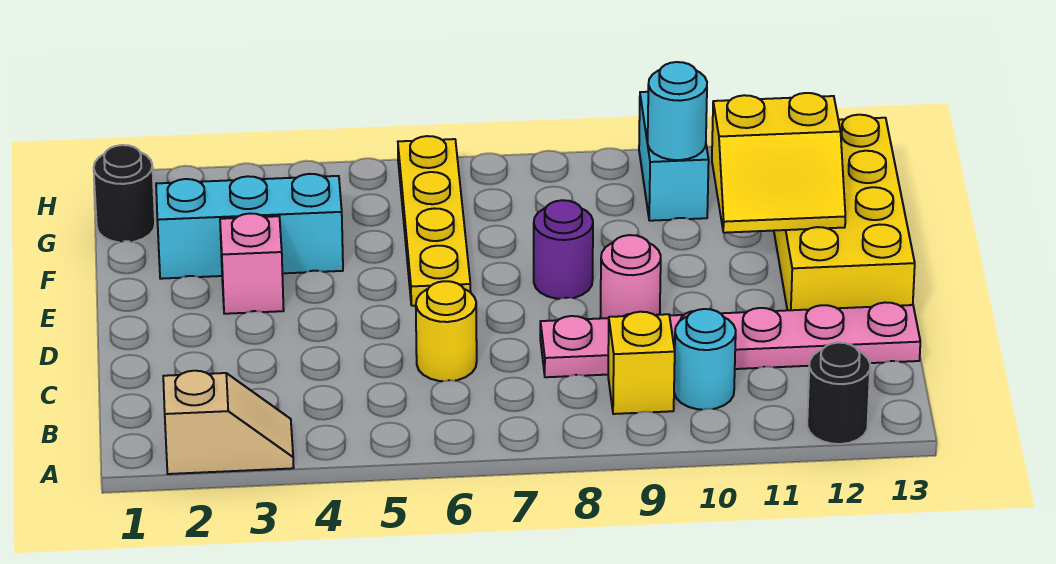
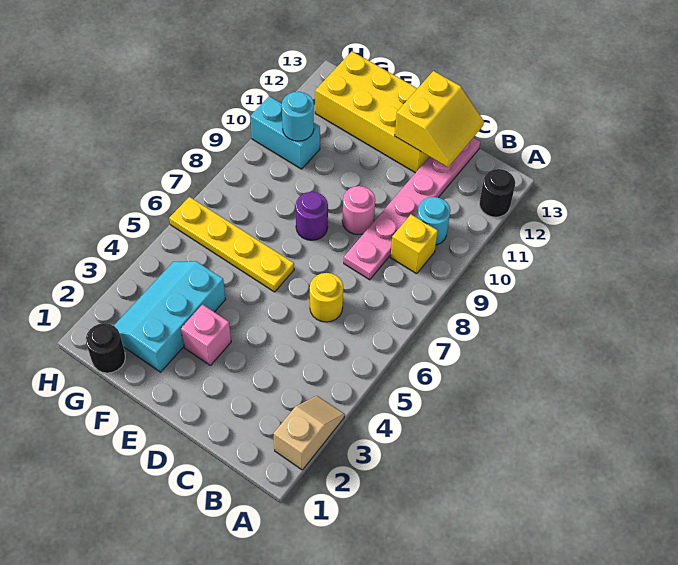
yellow 2x2 slope [712,93,845,233] -> yellow 2x2 slope moved to [395,71,484,167]

